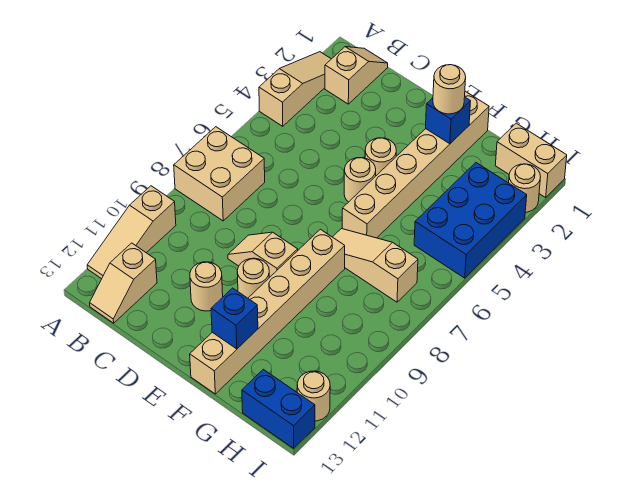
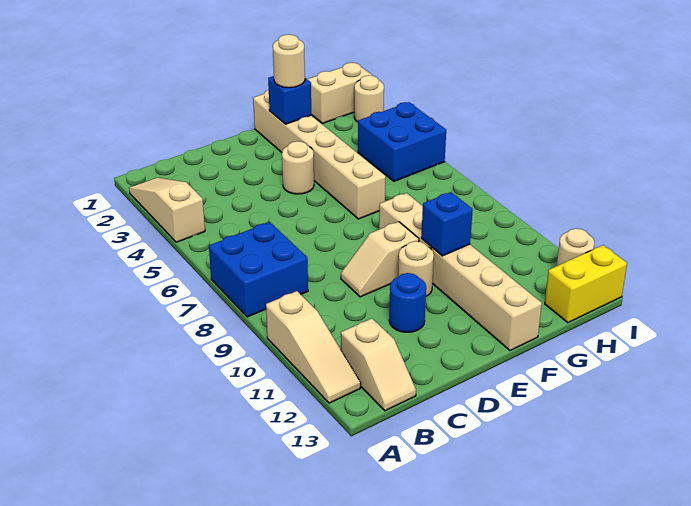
tan 2x2 brick [174,127,265,221] -> blue 2x2 brick [209,222,308,317]
tan 1x2 slope [325,47,388,104] -> none
tan 1x1 round brick [190,262,223,311] -> blue 1x1 round brick [389,273,426,332]
tan 1x1 round brick [344,158,376,202] -> none
tan 1x3 slope [333,229,418,302] -> none
blue 1x1 brick [211,288,258,349] -> blue 1x1 brick moved to [421,192,473,256]
blue 2x3 brick [414,163,527,278] -> blue 2x2 brick [358,102,446,181]
blue 1x2 brick [242,369,315,448] -> yellow 1x2 brick [545,245,627,323]

